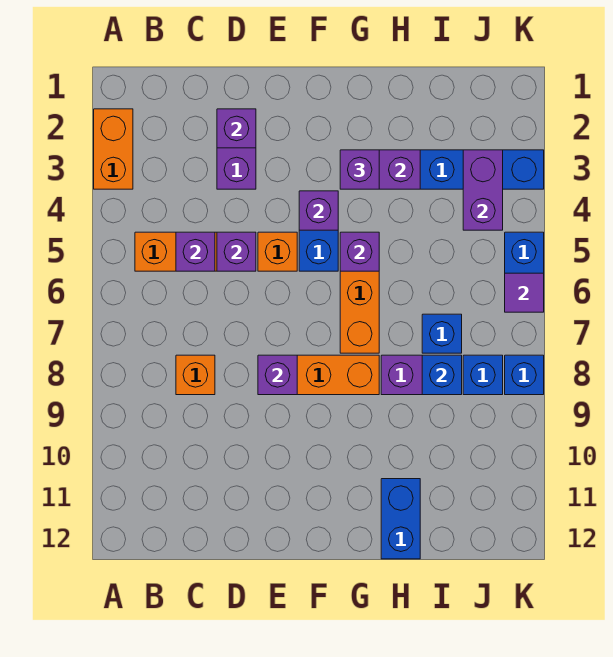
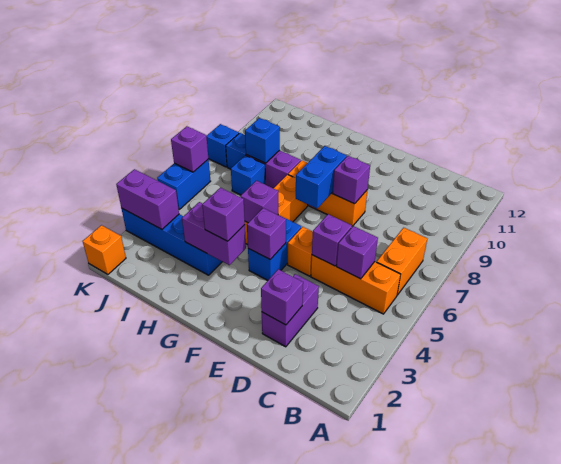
orange 1x2 brick [94,109,133,189] -> orange 1x2 brick moved to [377,228,427,295]
orange 1x1 brick [176,355,215,395] -> orange 1x1 brick moved to [83,225,126,274]
blue 1x2 brick [381,479,420,559] -> blue 1x2 brick moved to [296,146,347,209]
purple 1x2 brick [463,150,503,230] -> purple 1x2 brick turned to [116,169,179,229]
purple 1x1 tile [505,273,544,312] -> purple 1x1 brick [171,126,208,172]

